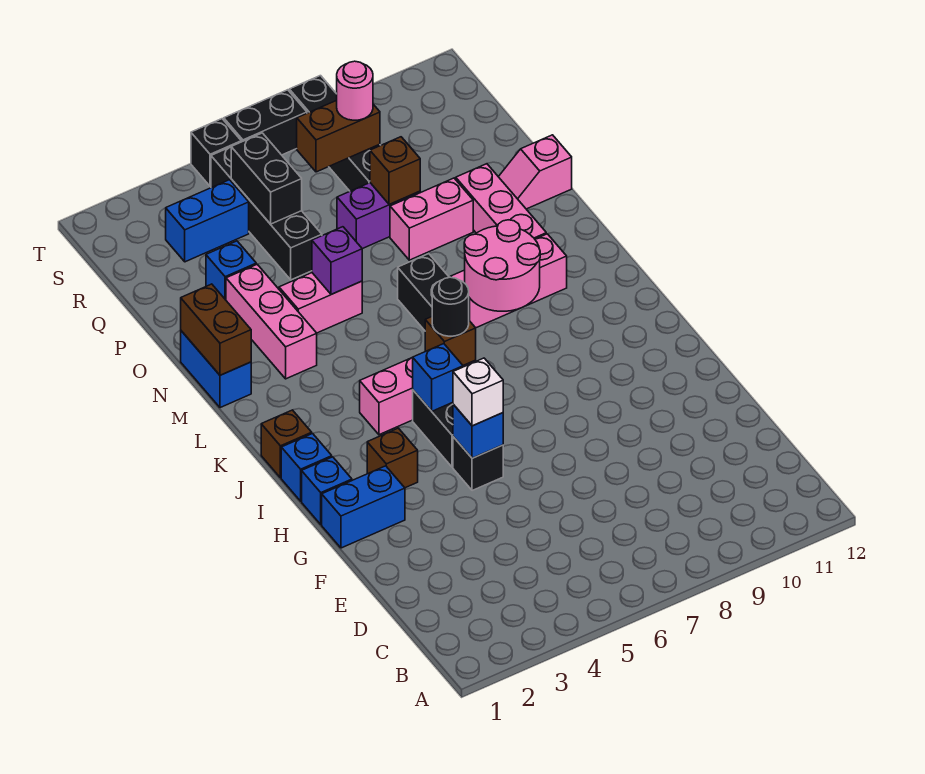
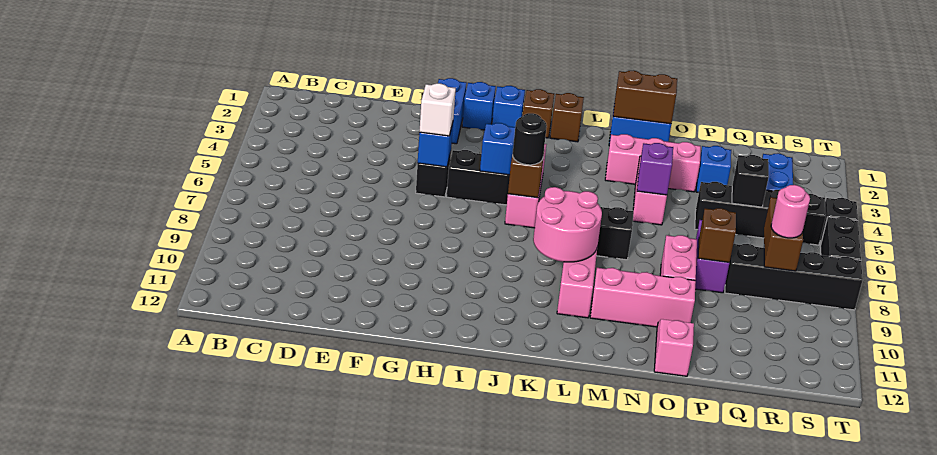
brown 1x1 brick [367,428,418,488] -> brown 1x1 brick moved to [550,93,584,142]
black 1x2 brick [231,133,302,224] -> black 1x1 brick [732,155,769,207]

